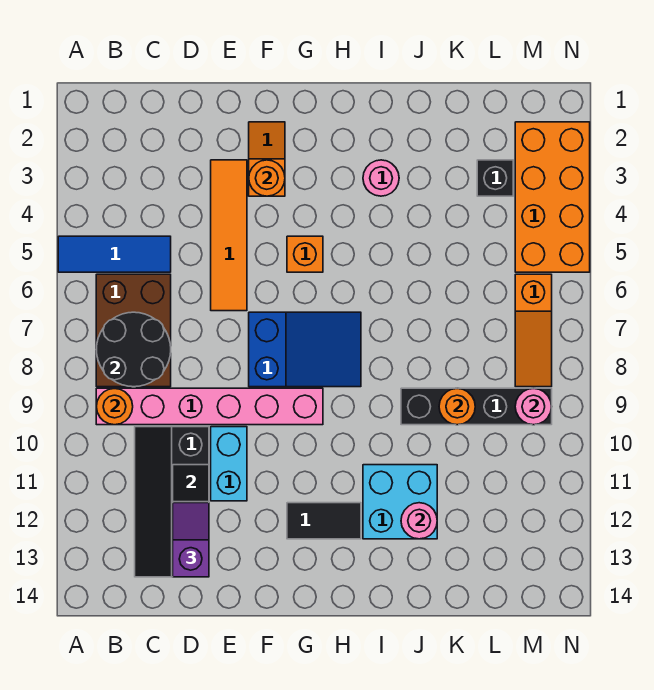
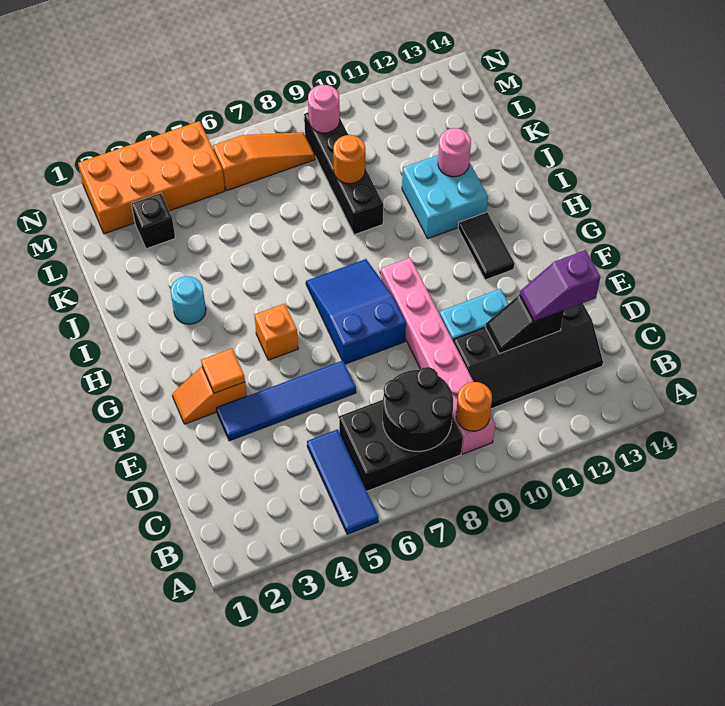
brown 2x3 brick [96,274,171,387] -> black 2x3 brick [339,400,463,491]
orange 1x4 tile [211,160,247,311] -> blue 1x4 tile [217,361,356,441]
orange 1x1 round brick [249,160,285,196] -> orange 1x1 tile [201,349,245,393]
pink 1x1 round brick [363,160,399,196] -> cyan 1x1 round brick [170,276,206,324]

